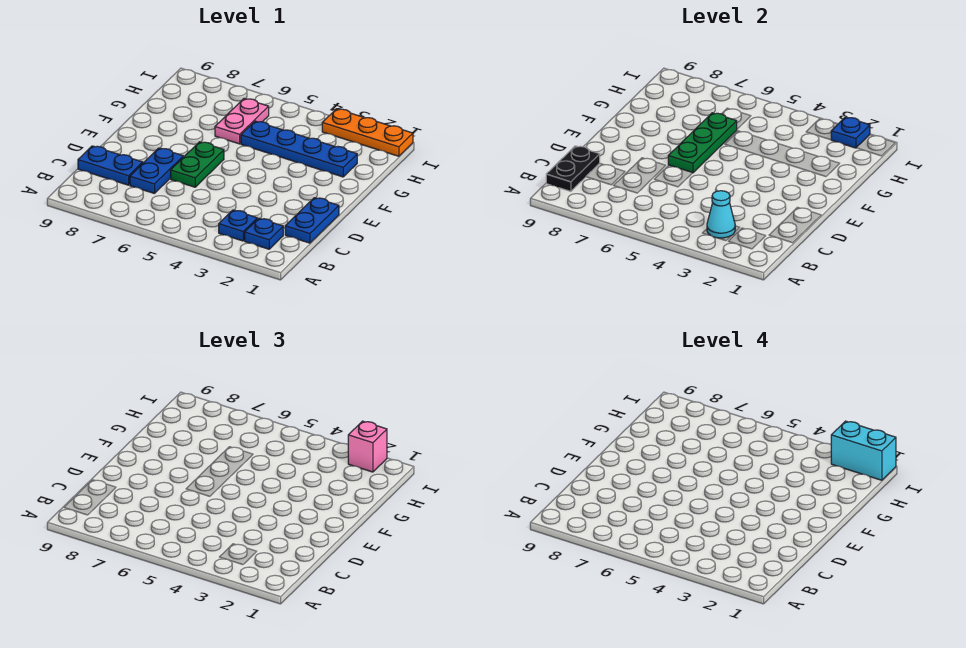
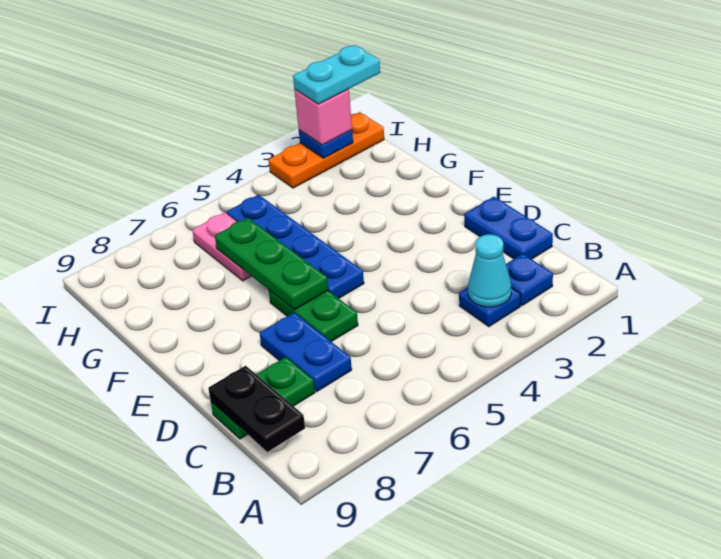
blue 1x2 plate [78,146,143,185] -> green 1x2 plate [211,357,315,439]
blue 1x4 plate [241,121,357,177] -> blue 1x4 plate turned to [227,195,364,298]
cyan 1x2 brick [831,421,896,480] -> cyan 1x2 plate [293,45,380,104]

